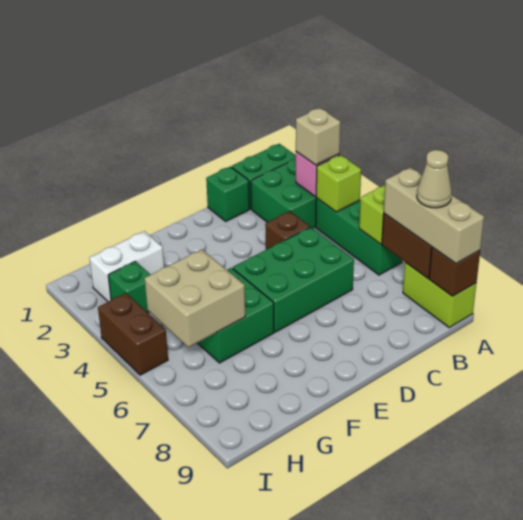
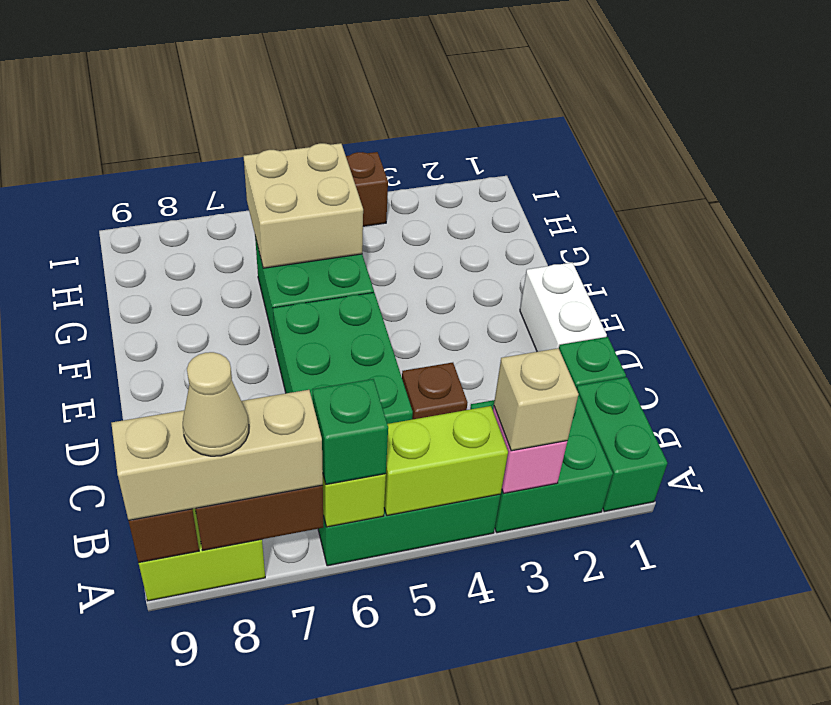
lime 1x1 brick [316,155,361,212] -> lime 1x2 brick [384,406,508,516]
white 1x2 brick [90,231,164,302] -> white 1x2 brick moved to [520,263,607,352]
green 1x1 brick [108,261,151,313] -> green 1x1 brick moved to [313,379,388,484]

